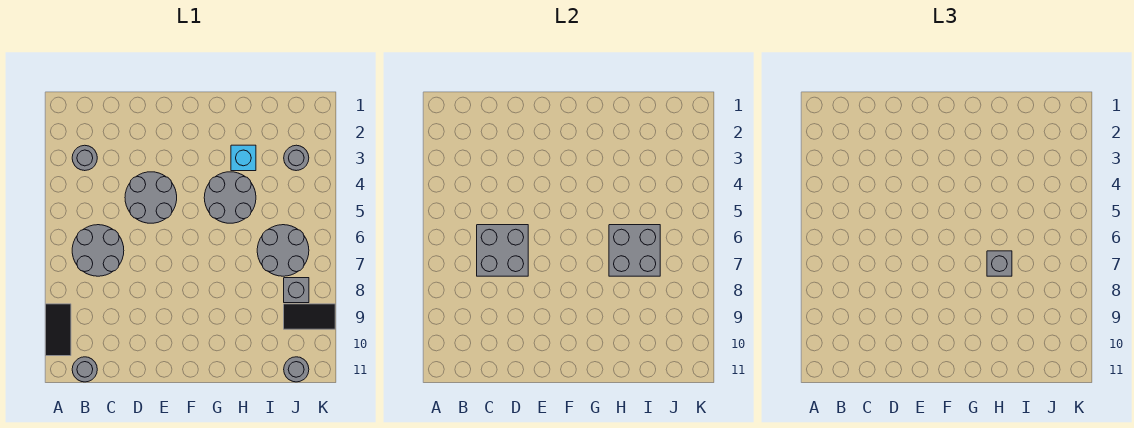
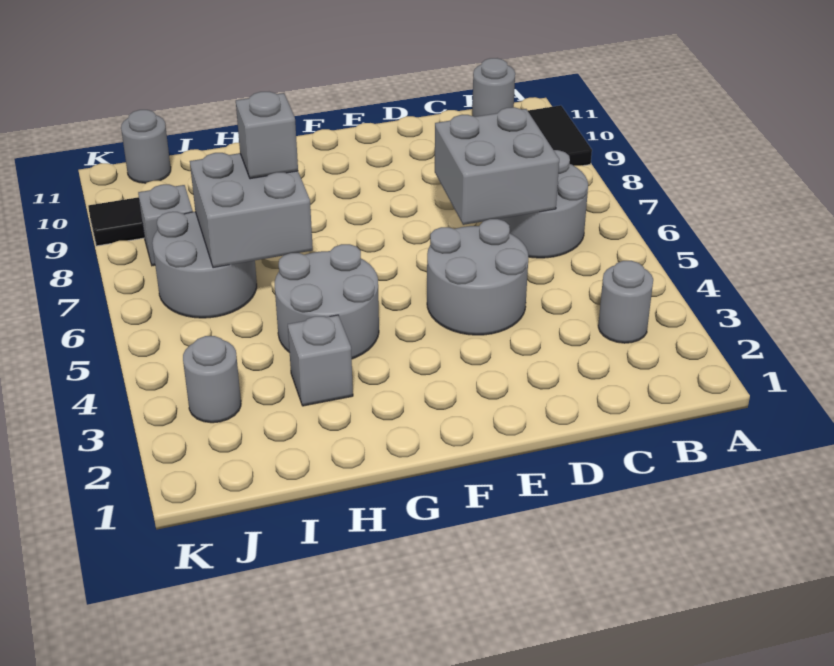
cyan 1x1 brick [231,145,256,171] -> grey 1x1 brick [288,315,353,406]

